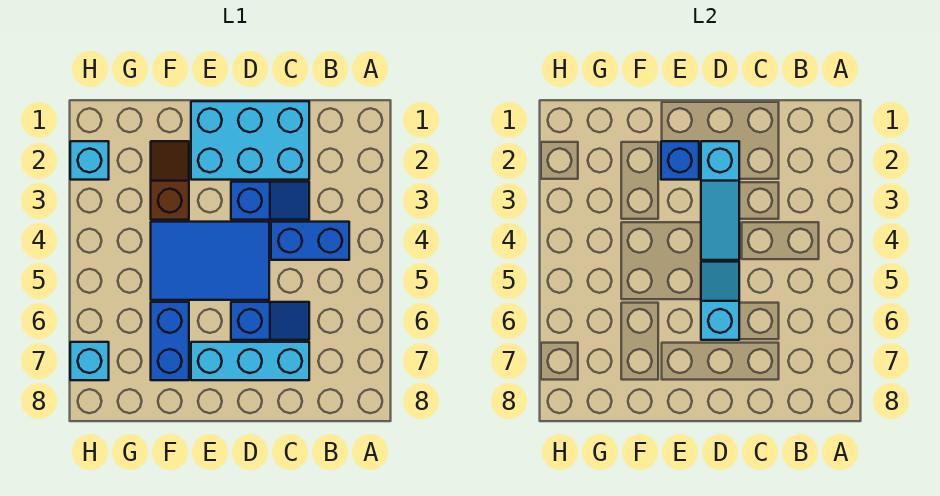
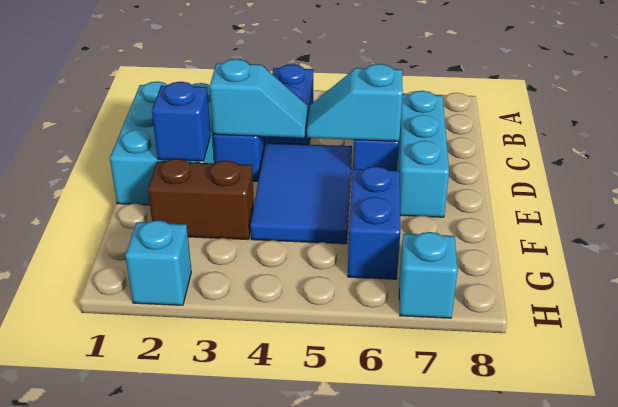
cyan 1x3 slope [701,141,739,260] -> cyan 1x2 slope [210,59,308,138]
brown 1x2 slope [151,141,189,220] -> brown 1x2 brick [148,159,254,240]
blue 1x2 brick [151,302,189,380] -> blue 1x2 brick turned to [348,166,400,279]

